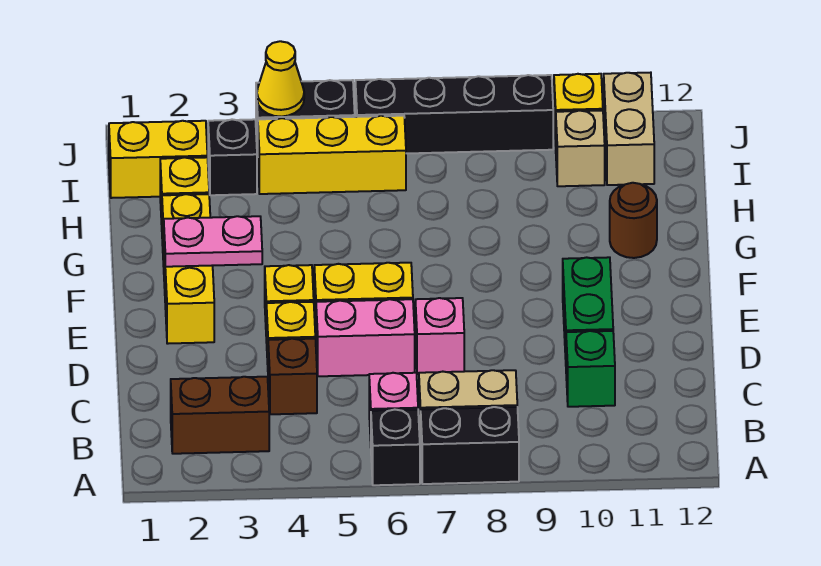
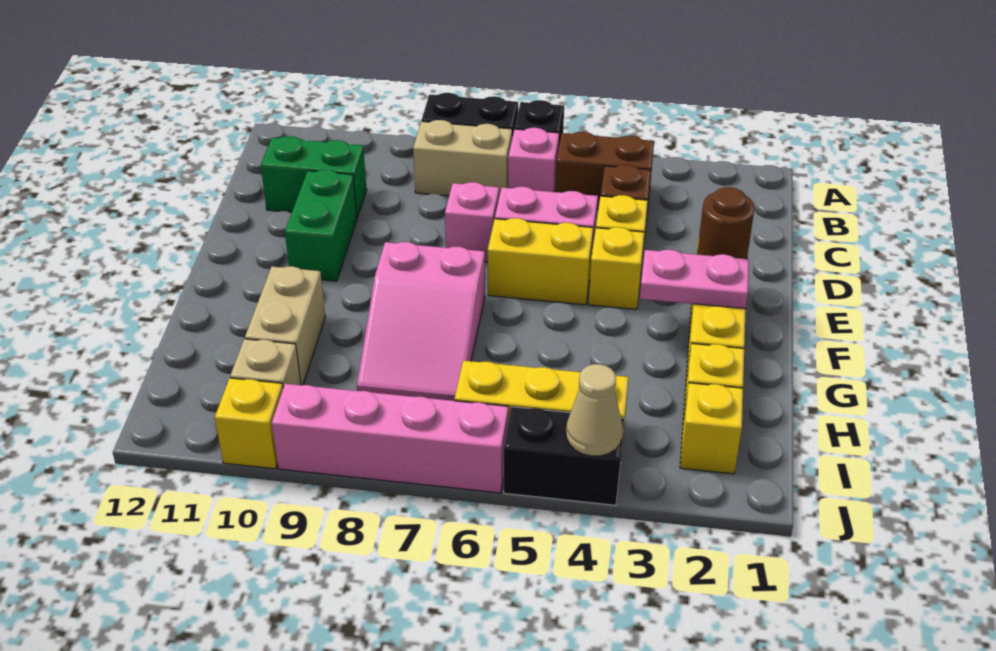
brown 1x2 brick [171,377,269,454] -> brown 1x2 brick moved to [555,132,654,209]
green 1x1 brick [566,331,615,407] -> green 1x2 brick [261,136,367,218]
none -> pink 2x3 slope [357,242,485,401]
brown 1x1 round brick [610,183,657,258] -> brown 1x1 round brick moved to [697,187,754,259]
yellow 1x2 brick [109,121,207,198] -> yellow 1x1 brick [680,383,743,474]
black 1x1 brick [208,119,257,195] -> none
tan 1x2 brick [604,73,654,185] -> tan 1x2 brick moved to [245,266,325,385]
yellow 1x1 cone [257,41,304,117] -> tan 1x1 cone [566,364,623,456]
black 1x4 brick [355,75,553,153] -> pink 1x4 brick [272,384,508,493]

